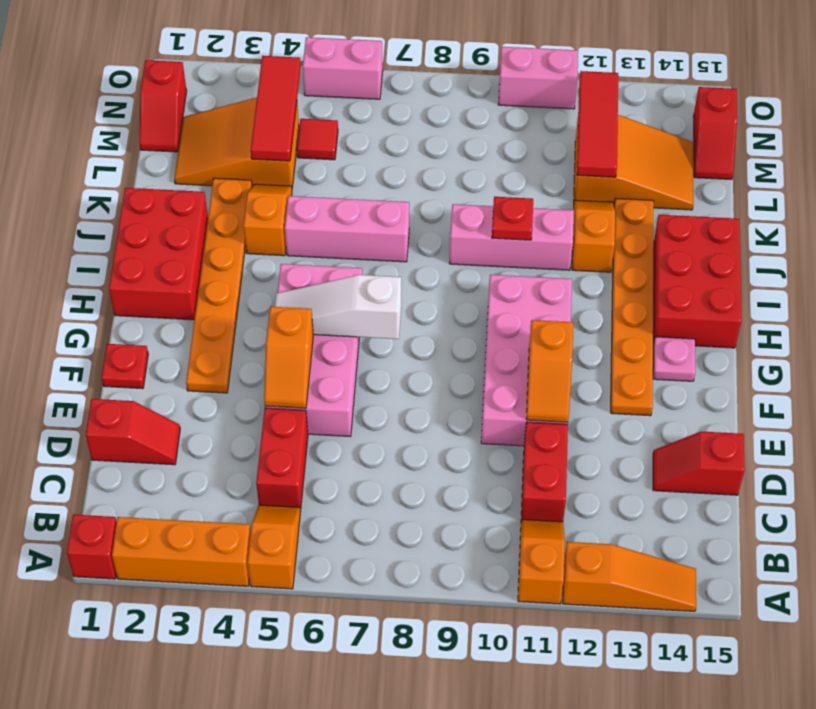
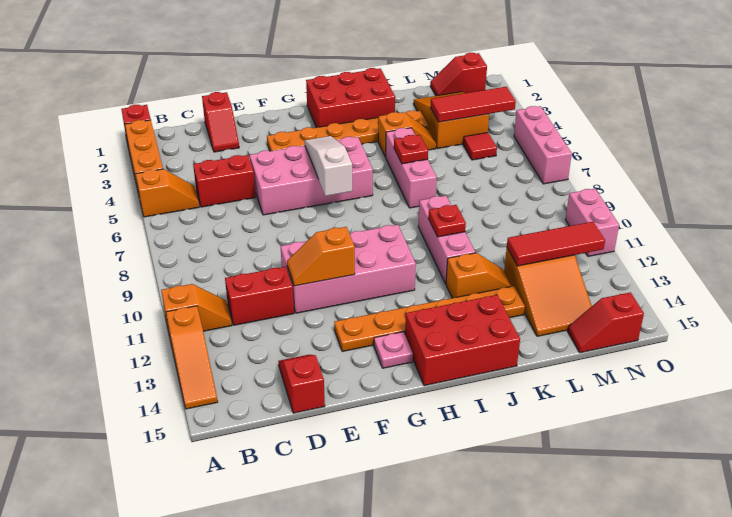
orange 1x2 slope [264,307,313,408] -> none
red 1x1 plate [102,344,148,389] -> red 1x1 plate moved to [394,135,428,164]
pink 1x2 brick [303,37,383,99] -> pink 1x3 brick [514,106,572,184]

